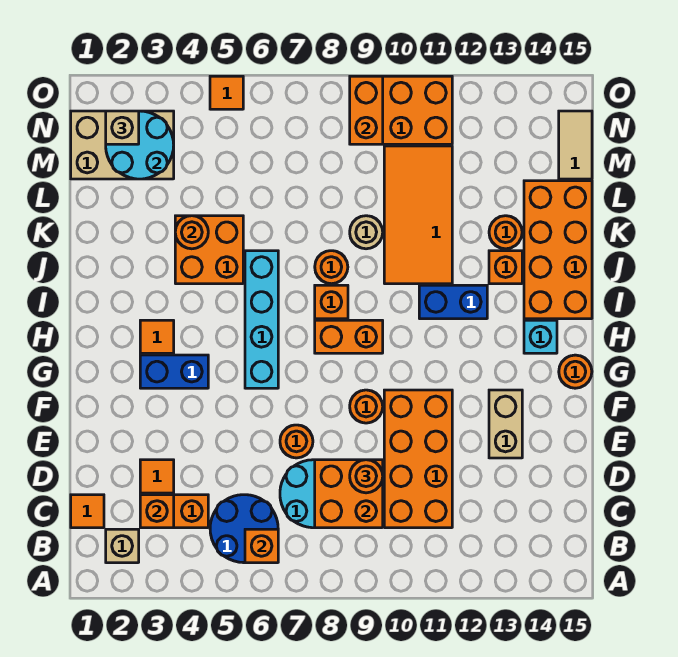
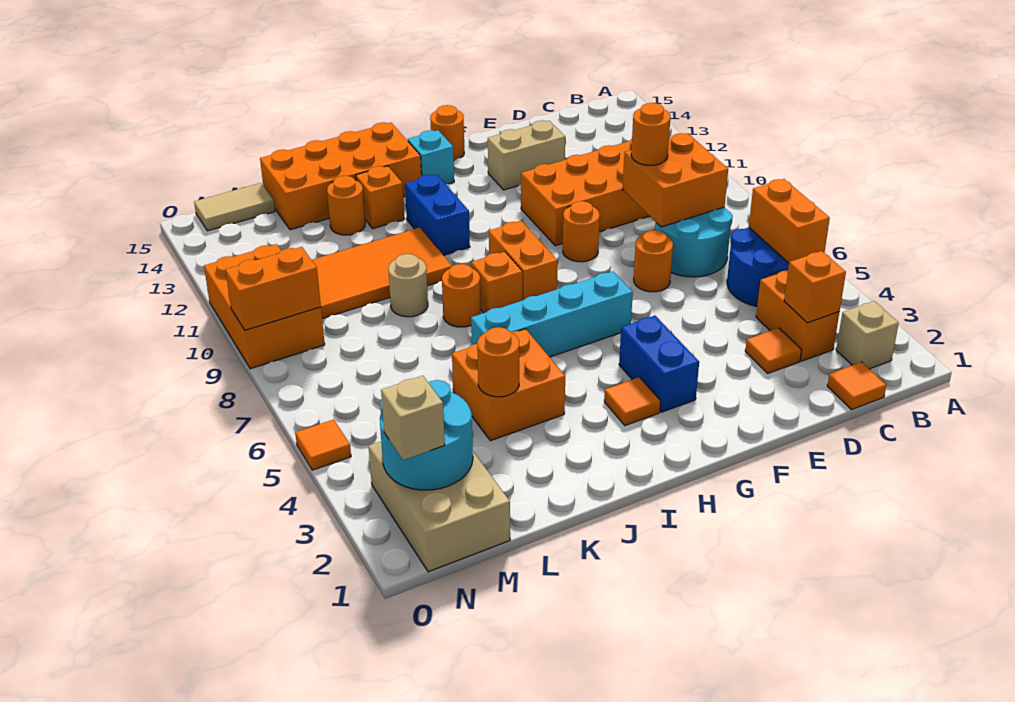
orange 1x1 brick [245,529,278,563] -> orange 1x2 brick [749,179,830,263]

